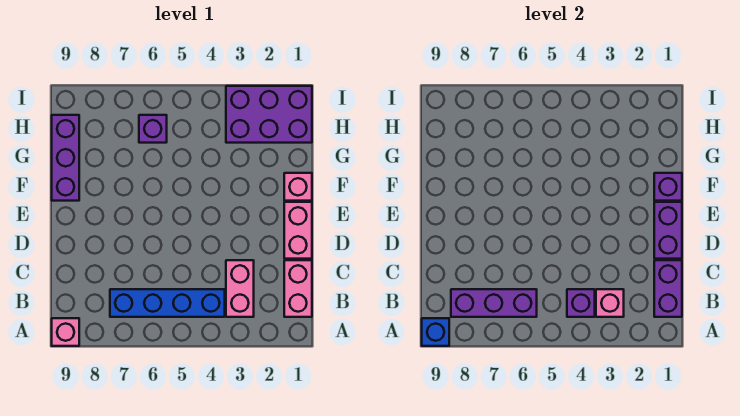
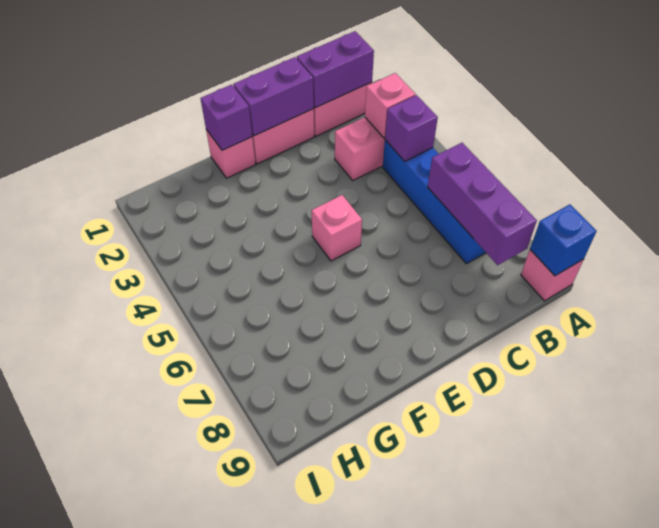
none -> pink 1x1 brick [312,195,362,261]
purple 1x3 brick [52,115,79,201] -> none
purple 2x3 brick [226,86,312,143] -> none
purple 1x1 brick [139,115,167,143] -> none

